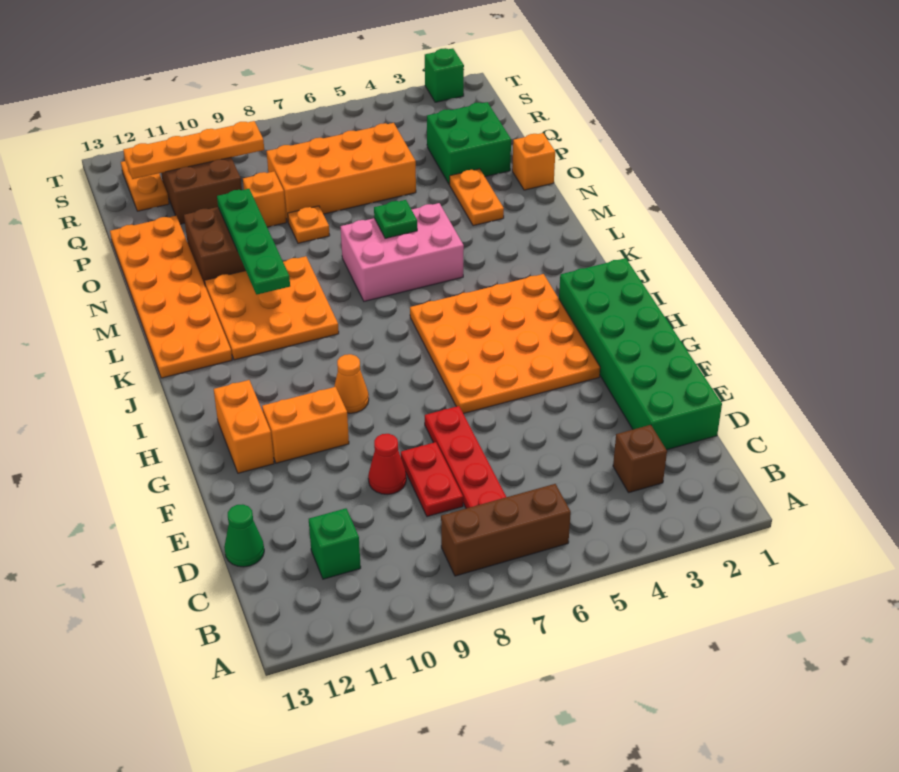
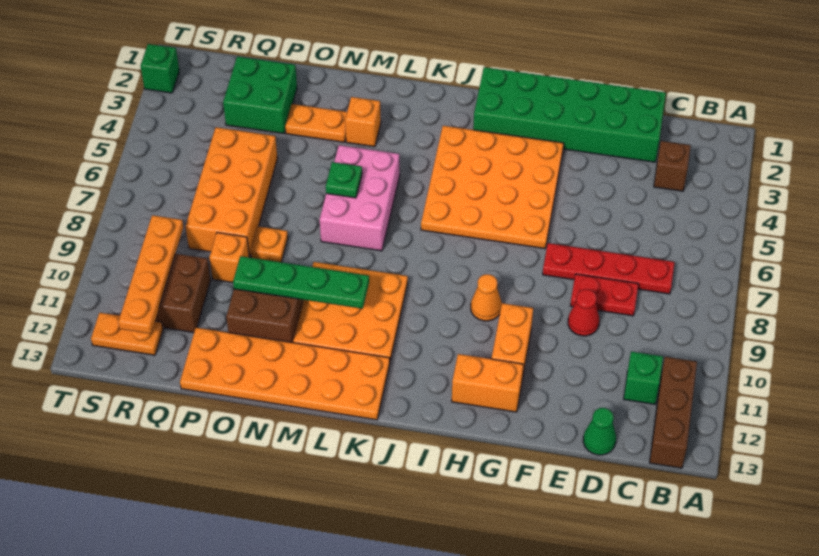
brown 1x3 brick [441,484,571,576] -> brown 1x3 brick moved to [650,357,697,468]
orange 1x1 brick [512,133,555,190] -> orange 1x1 brick moved to [345,97,381,147]

